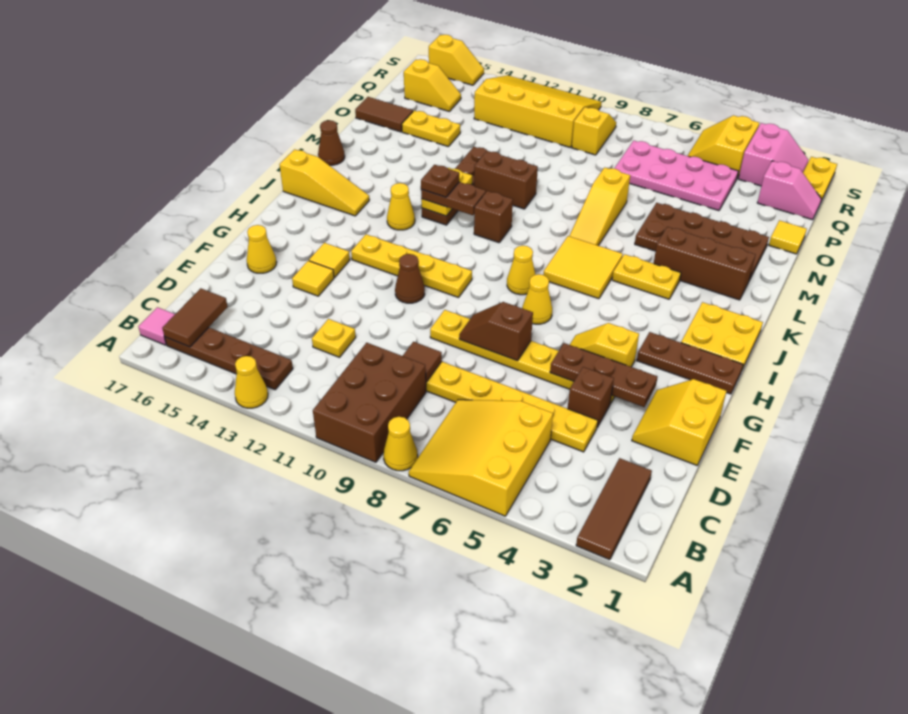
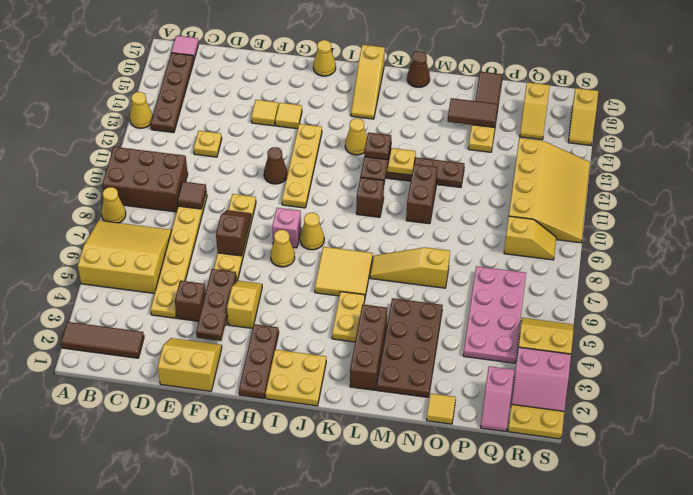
brown 1x2 tile [162,288,228,347] -> brown 1x2 tile moved to [448,98,498,128]
yellow 1x1 cone [247,225,277,273] -> yellow 1x1 cone moved to [313,40,336,76]
none -> pink 1x1 brick [272,208,301,248]

